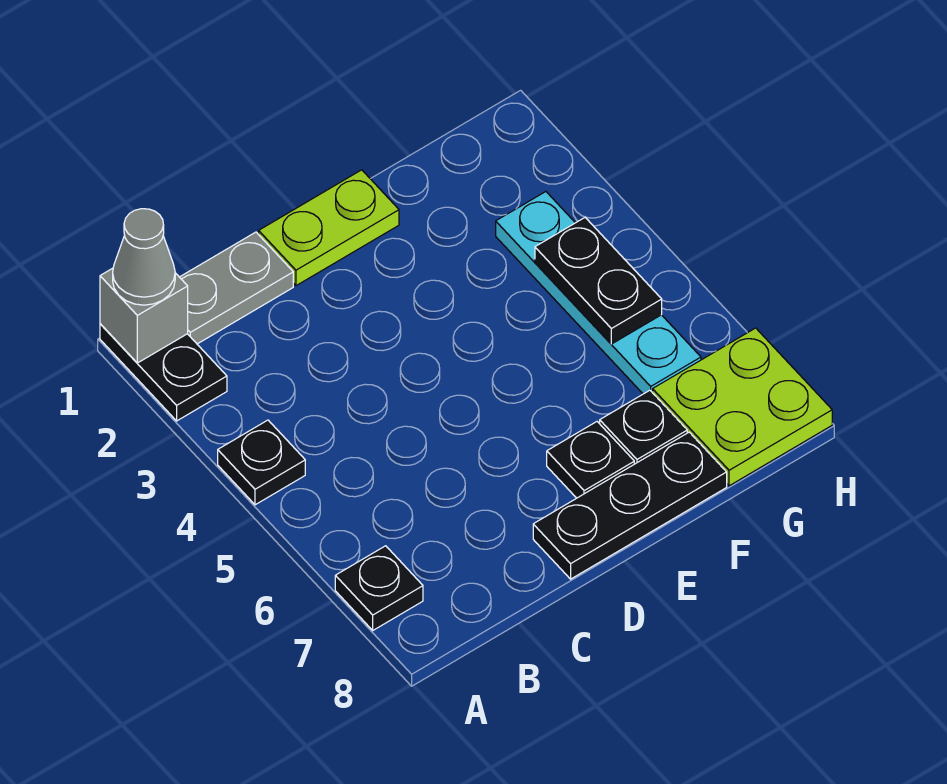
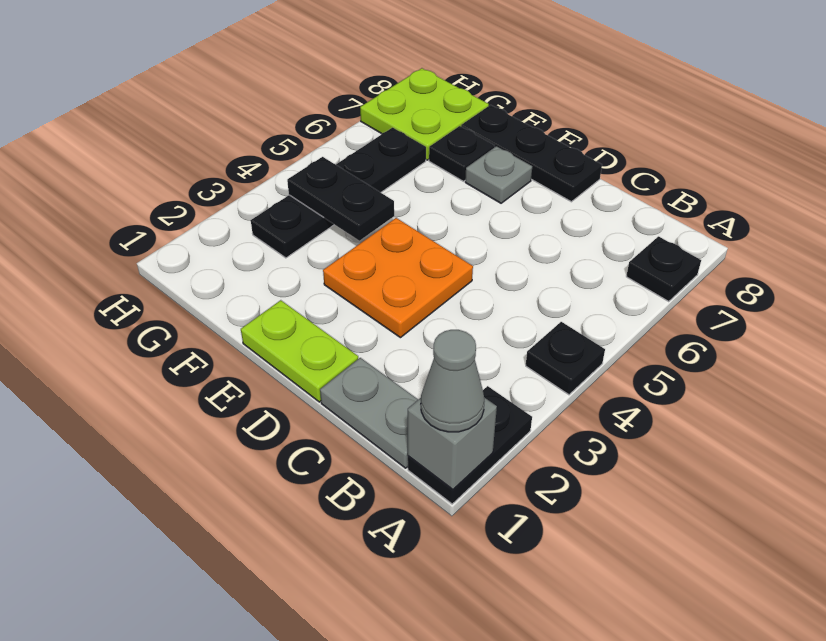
none -> orange 2x2 plate [323,218,473,338]
black 1x1 plate [547,422,634,498] -> grey 1x1 plate [465,146,532,203]
cyan 1x4 plate [496,192,701,394] -> black 1x4 plate [251,128,426,258]
black 1x2 plate [535,218,662,344] -> black 1x2 plate turned to [287,157,394,241]

